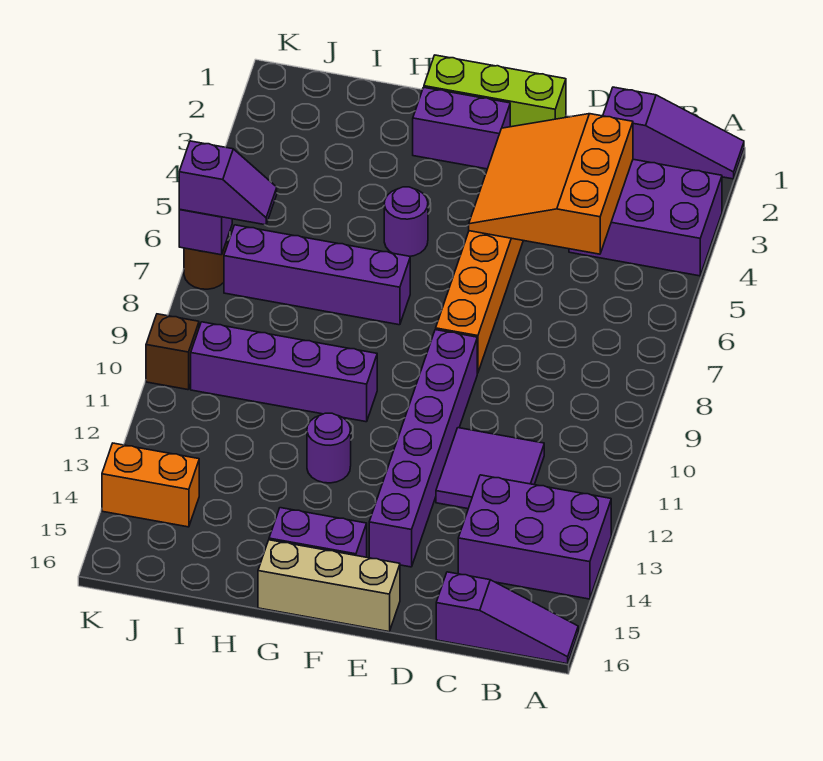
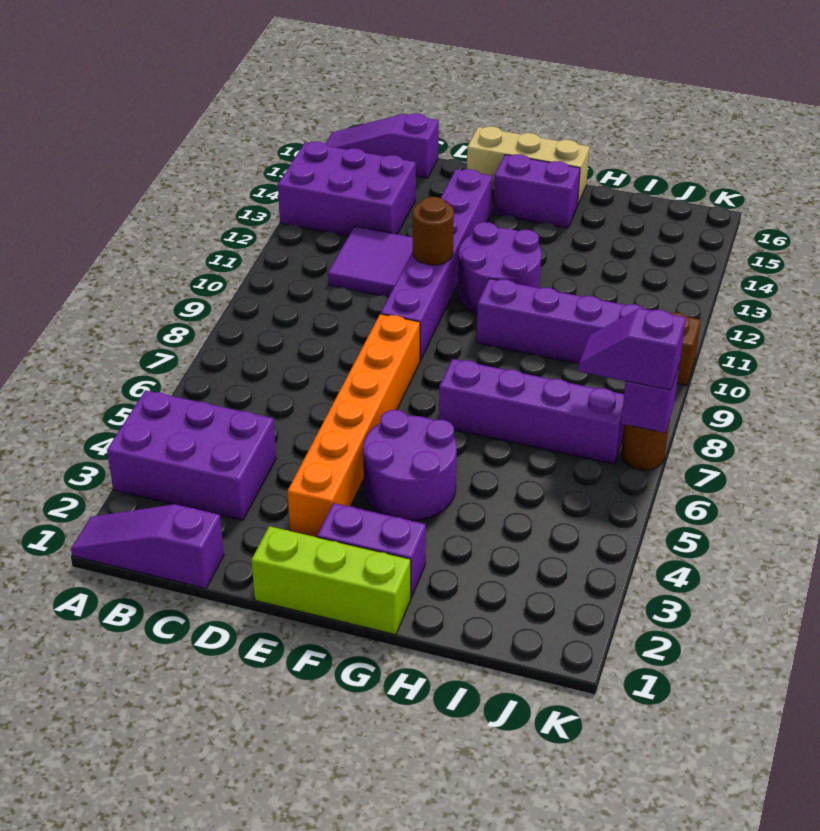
orange 3x3 slope [469,114,633,254] -> none
none -> brown 1x1 round brick [413,197,454,265]
purple 1x1 round brick [384,187,428,256] -> purple 2x2 round brick [363,410,457,521]
purple 1x1 round brick [307,413,351,483] -> purple 2x2 round brick [458,222,541,314]
orange 1x2 brick [102,443,199,527] -> none

